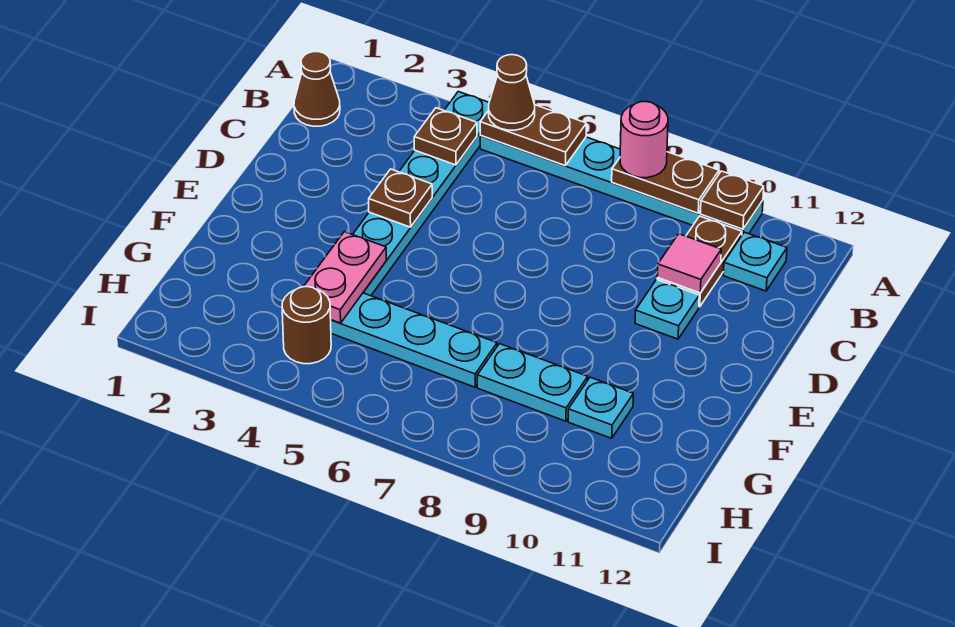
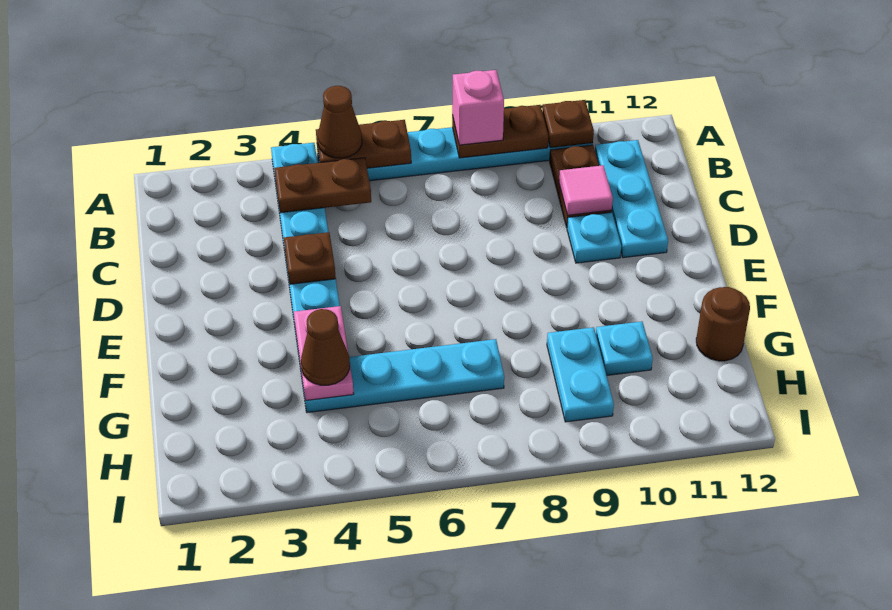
pink 1x1 round brick [620,102,668,178] -> pink 1x1 brick [452,70,504,145]
brown 1x1 cone [294,52,340,126] -> brown 1x1 cone moved to [301,309,350,385]
brown 1x1 plate [414,108,477,165] -> brown 1x2 plate [274,158,371,213]
cyan 1x1 plate [723,232,787,291] -> cyan 1x3 plate [595,140,668,258]
cyan 1x2 plate [477,344,588,421] -> cyan 1x2 plate turned to [547,327,614,422]
brown 1x1 round brick [282,287,331,364] -> brown 1x1 round brick moved to [696,287,750,361]

